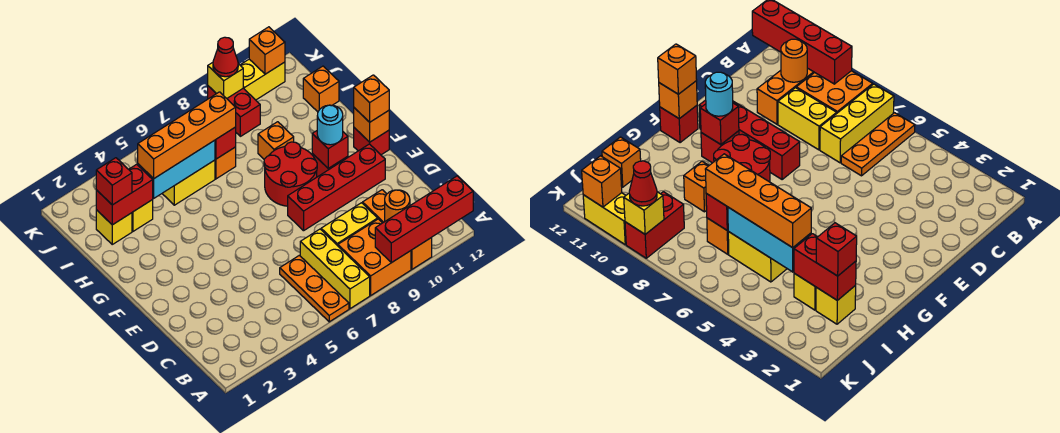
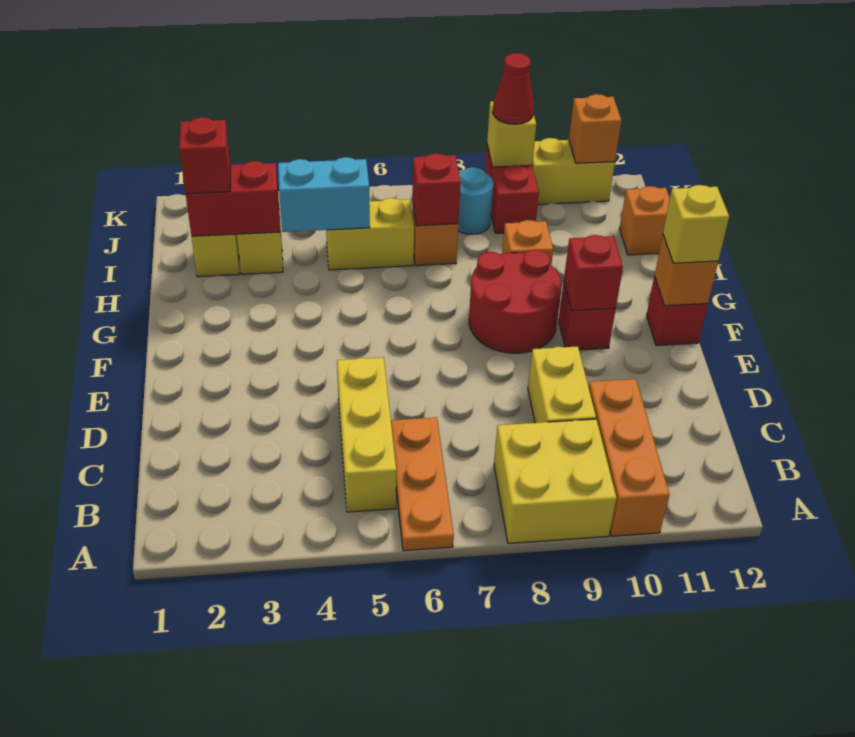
yellow 1x3 brick [300,229,370,309] -> yellow 1x3 brick moved to [337,357,396,512]
orange 2x2 brick [338,219,411,295] -> yellow 2x2 brick [494,419,617,543]
red 1x4 brick [375,176,473,263] -> none
orange 1x1 round brick [385,190,410,221] -> none
yellow 1x2 brick [321,203,378,246] -> yellow 1x2 brick turned to [528,346,596,423]
red 1x4 brick [288,144,385,231] -> none
cyan 1x1 round brick [317,105,343,145] -> cyan 1x1 round brick moved to [458,167,493,234]
orange 1x1 brick [354,75,389,122] -> yellow 1x1 brick [663,185,729,263]
cyan 1x3 brick [138,140,215,198] -> cyan 1x2 brick [278,157,370,232]
orange 1x4 brick [138,92,236,179] -> none

